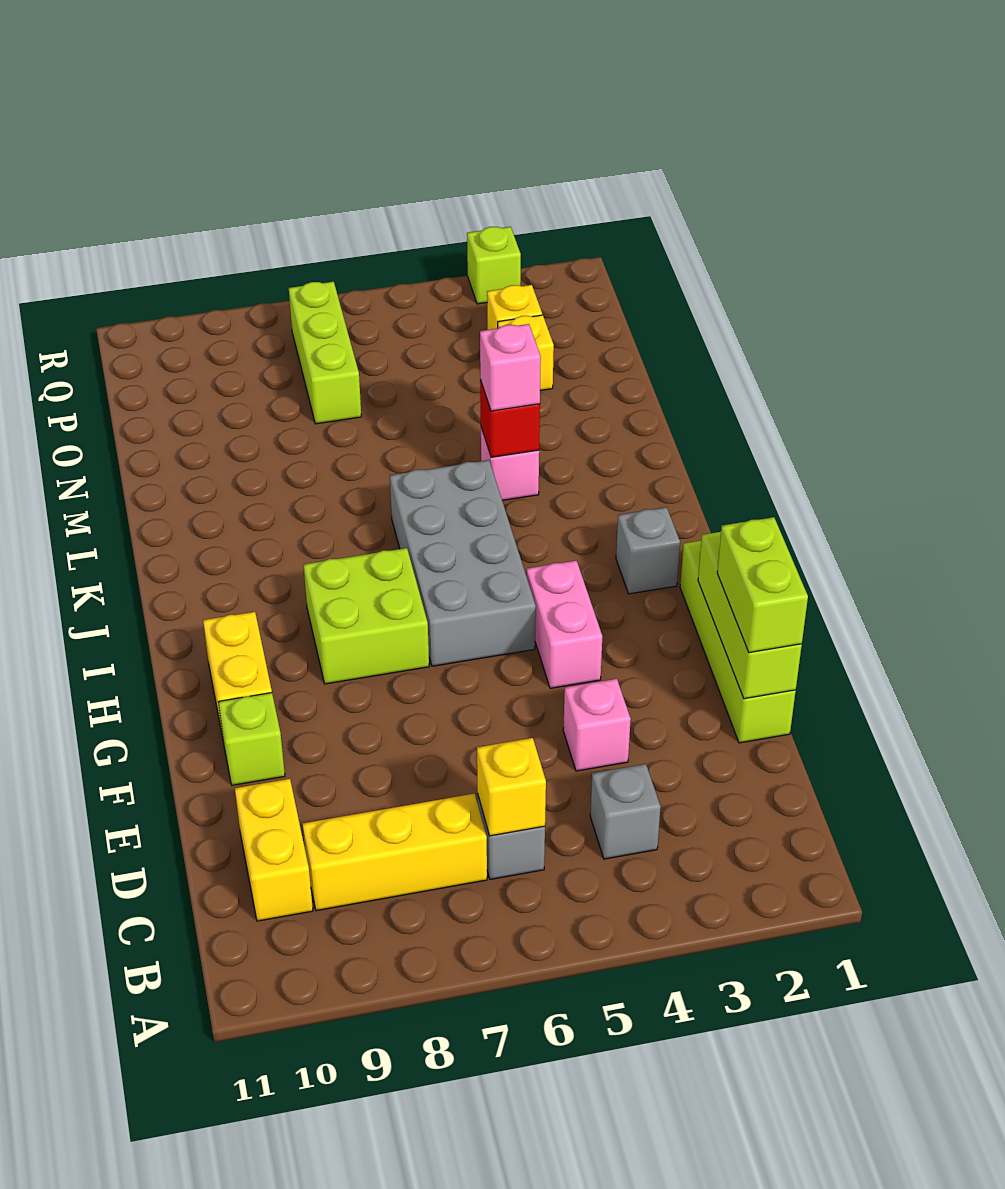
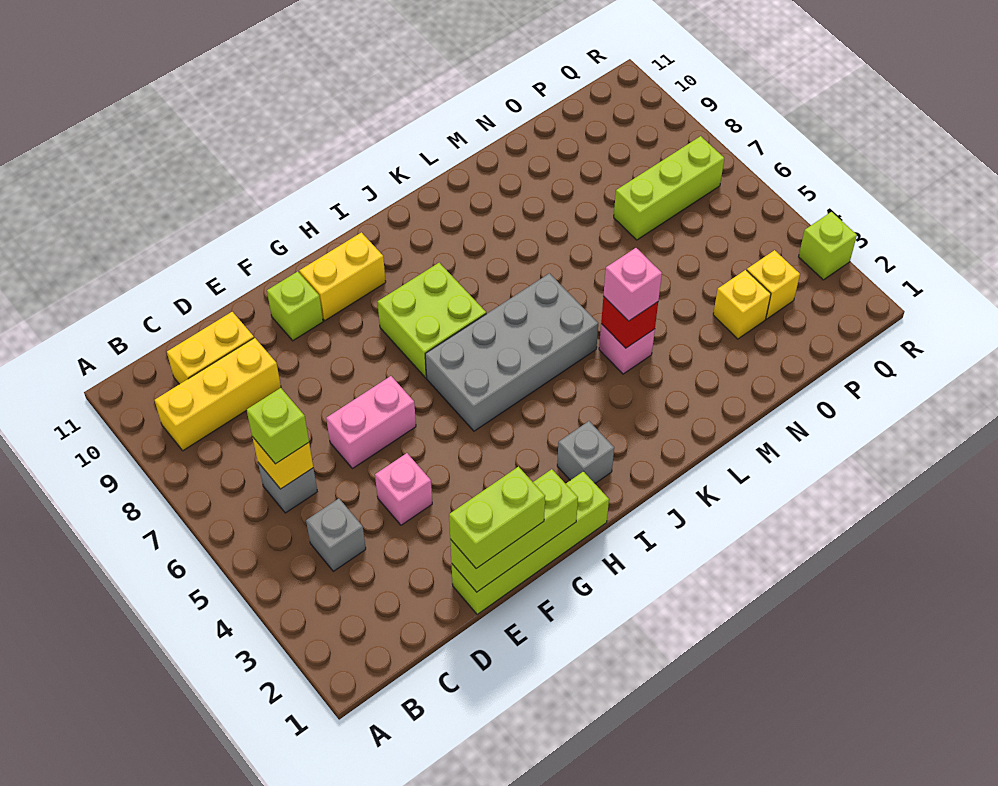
none -> lime 1x1 brick [247,388,309,464]
yellow 1x3 brick [303,794,487,911] -> yellow 1x3 brick turned to [155,338,281,451]
pink 1x2 brick [526,561,602,688] -> pink 1x2 brick moved to [326,376,416,469]

